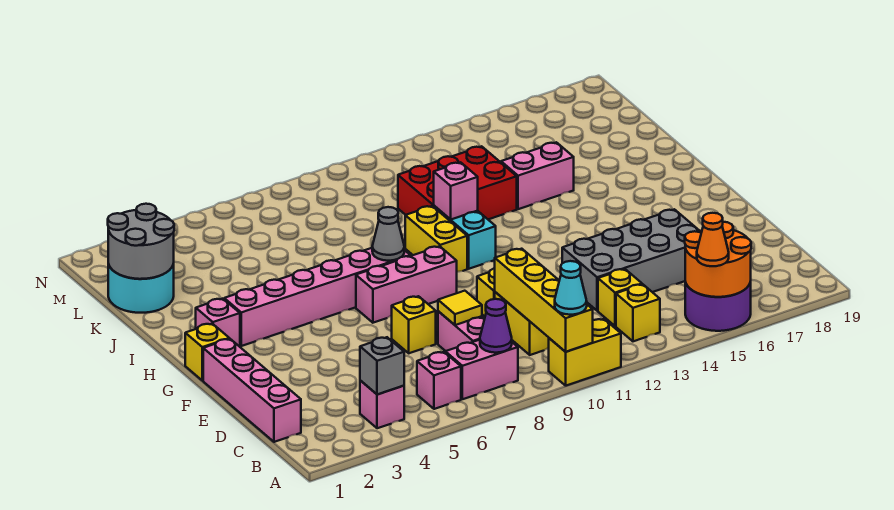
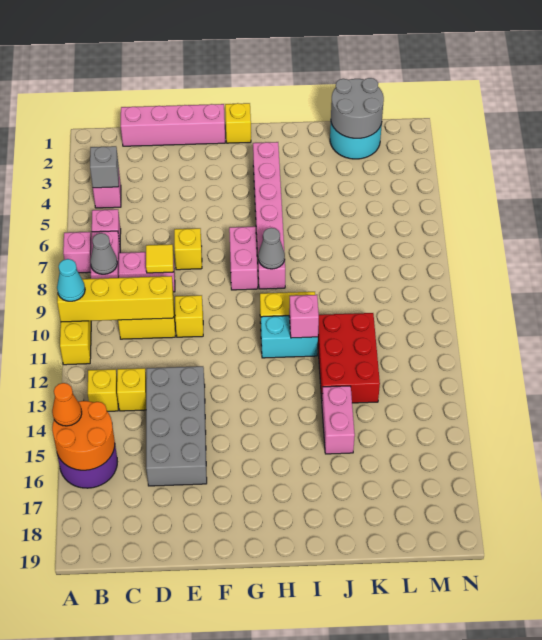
purple 1x1 cone [480,299,512,353] -> grey 1x1 cone [90,233,117,274]
pink 1x3 brick [356,246,457,323] -> pink 1x2 brick [229,227,258,290]
pink 1x1 brick [196,299,240,347] -> pink 1x1 brick moved to [63,232,91,273]

